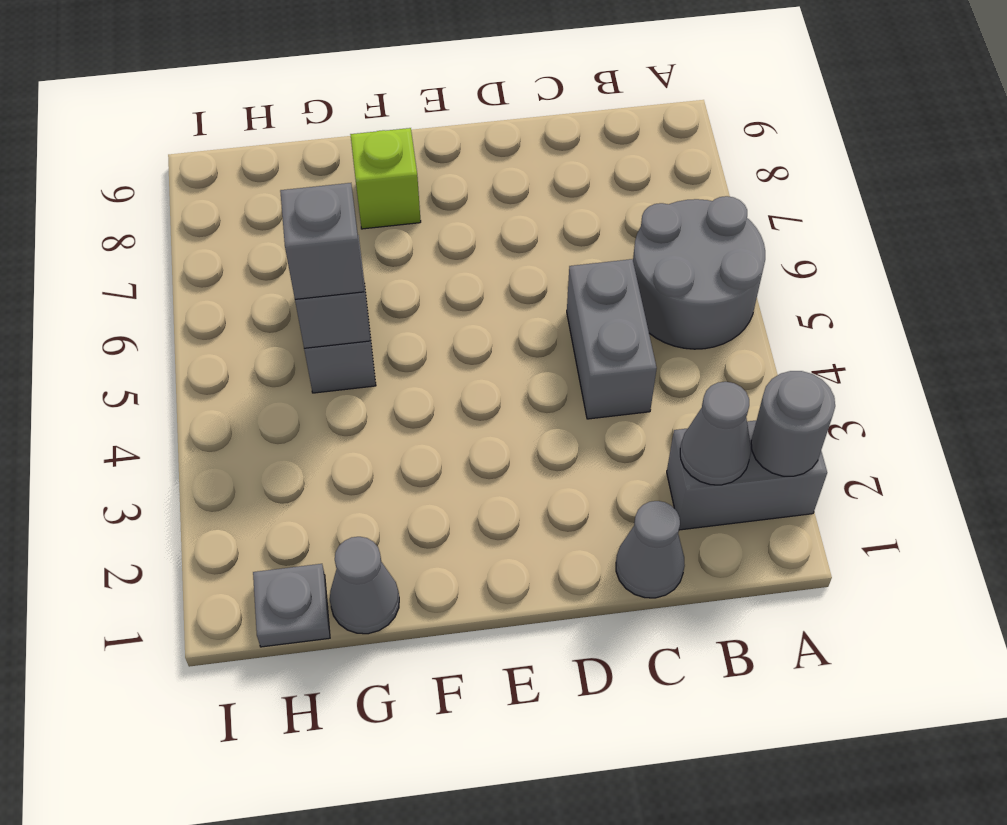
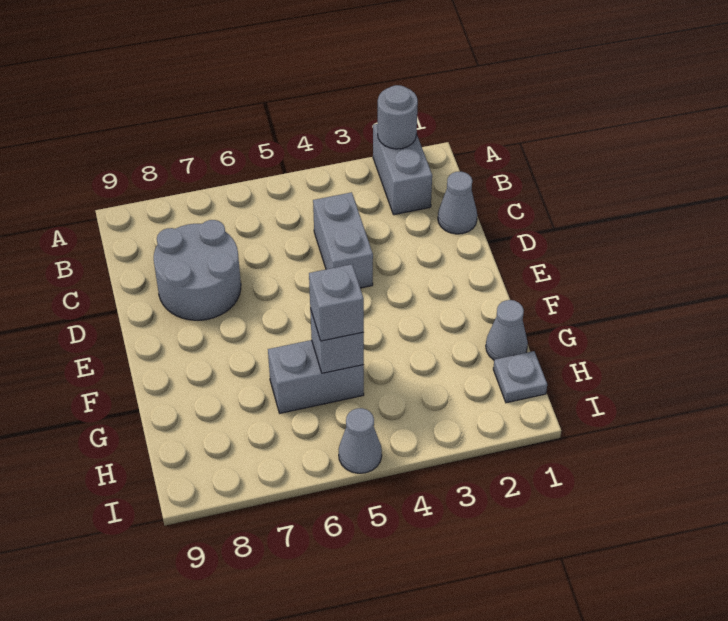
grey 2x2 round brick [633,196,765,349] -> grey 2x2 round brick moved to [154,220,241,320]
grey 1x1 cone [680,382,751,485] -> grey 1x1 cone moved to [339,408,382,473]
grey 1x2 brick [567,259,657,419] -> grey 1x2 brick turned to [313,192,373,288]
lime 1x1 brick [350,128,421,229] -> none

